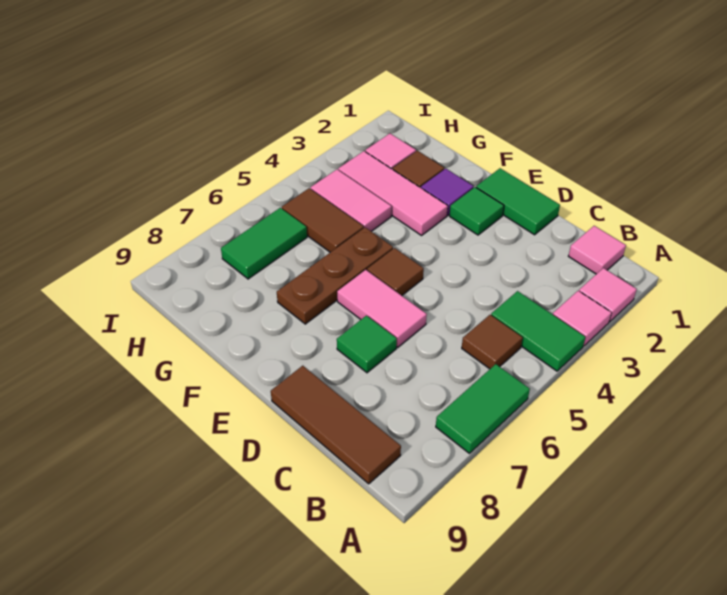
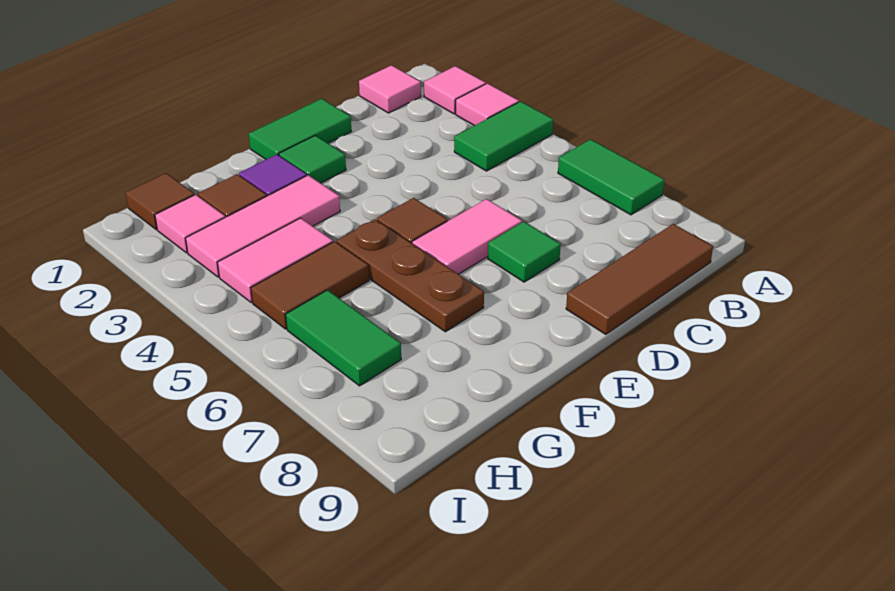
brown 1x1 tile [462,315,523,369] -> brown 1x1 tile moved to [126,173,194,230]

